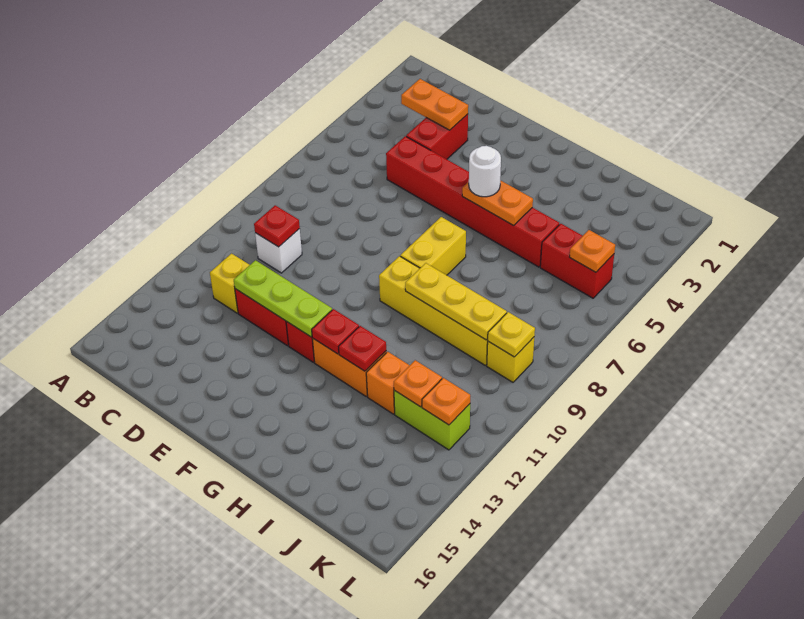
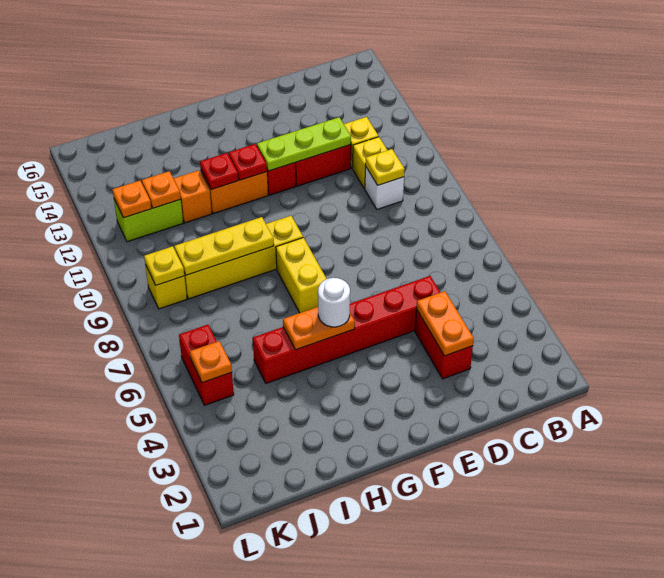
orange 1x2 plate [401,79,468,130] -> orange 1x2 plate turned to [416,291,474,356]
red 1x1 plate [254,205,300,247] -> yellow 1x1 plate [365,149,405,185]
none -> yellow 1x1 brick [353,137,387,189]
red 1x2 brick [540,224,614,298] -> red 1x2 brick turned to [179,325,234,405]

